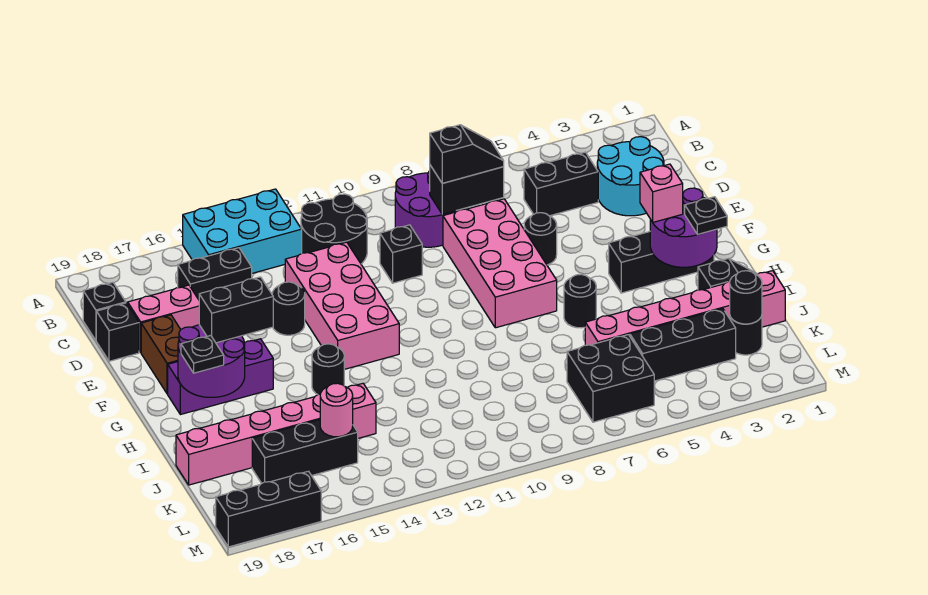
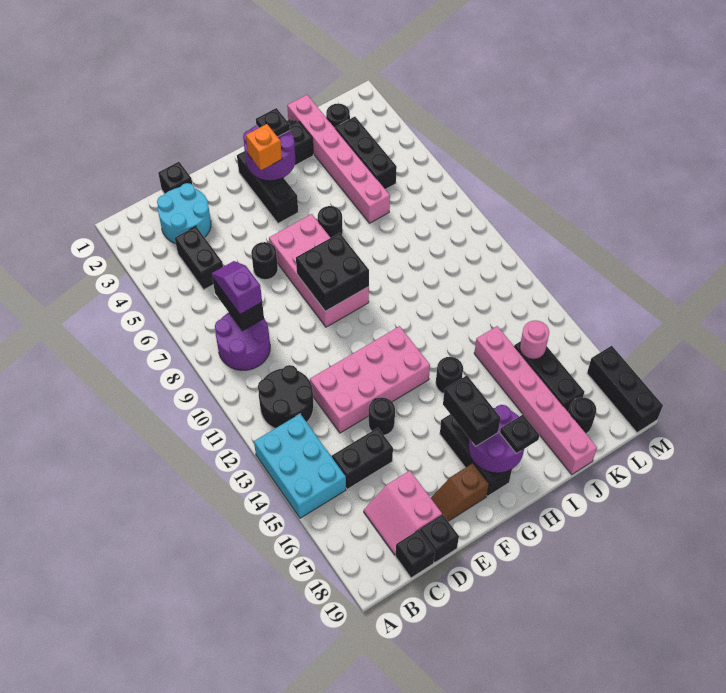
black 1x2 slope [430,125,504,183] -> purple 1x2 slope [212,261,262,314]
black 1x2 brick [178,248,252,300] -> black 1x2 brick turned to [332,428,393,489]
pink 2x4 brick [443,199,557,328] -> pink 2x4 brick turned to [269,214,369,327]
black 1x1 brick [380,225,422,283] -> black 1x1 brick moved to [158,162,193,194]
brown 1x2 brick [141,315,181,394] -> brown 1x2 slope [431,463,489,521]
pink 1x1 brick [640,164,683,222] -> orange 1x1 brick [246,124,282,170]
purple 1x3 brick [168,339,273,415] -> black 1x3 brick [440,414,512,496]
black 1x1 round brick [730,271,762,324] -> black 1x1 round brick moved to [568,397,596,434]
black 2x2 brick [567,335,654,422] -> black 2x2 brick moved to [296,233,369,311]

